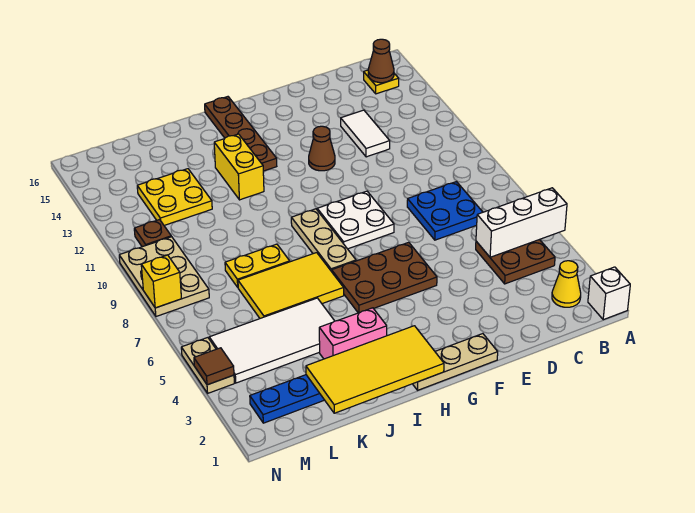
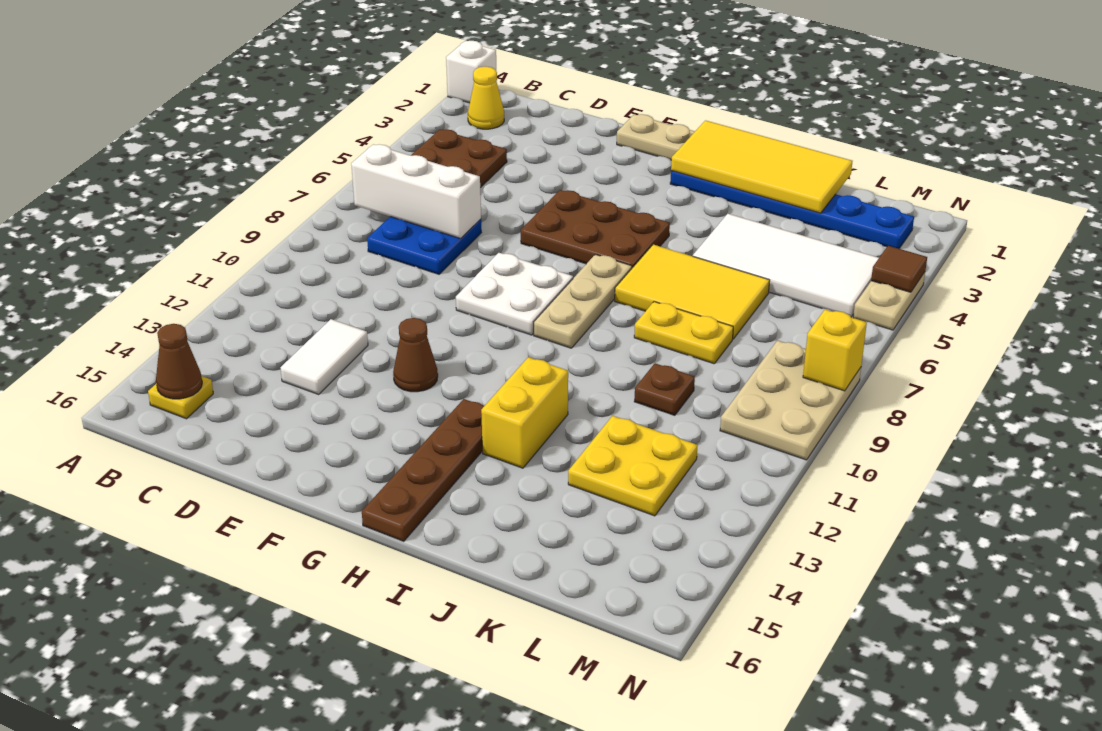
white 1x3 brick [476,188,567,257] -> white 1x3 brick moved to [351,144,481,239]
pink 1x2 brick [319,308,387,359] -> none
brown 1x1 plate [134,220,171,247] -> brown 1x1 plate moved to [634,363,695,415]

